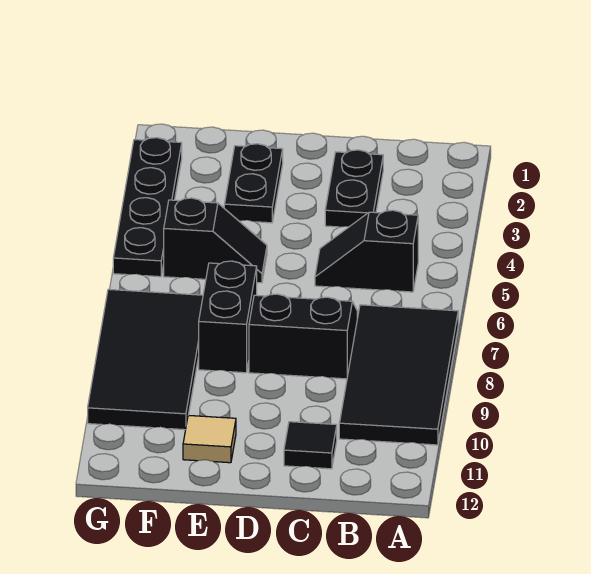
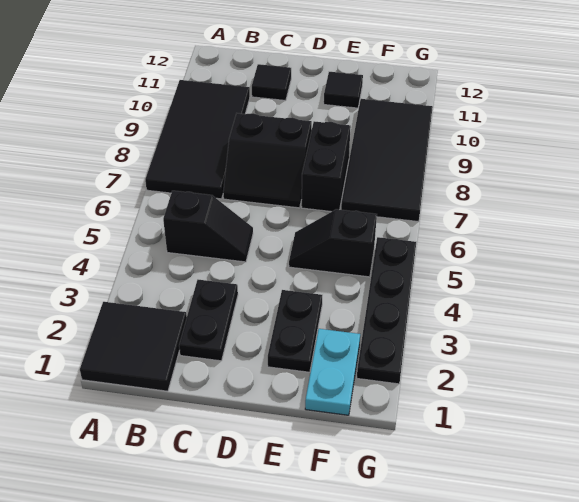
none -> black 2x2 tile [80,302,187,391]
tan 1x1 tile [183,415,236,463] -> black 1x1 tile [324,72,363,108]
none -> cyan 1x2 plate [305,329,360,415]

